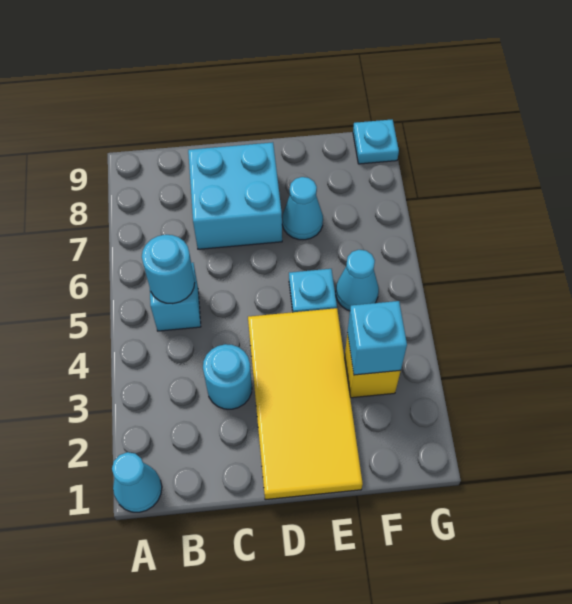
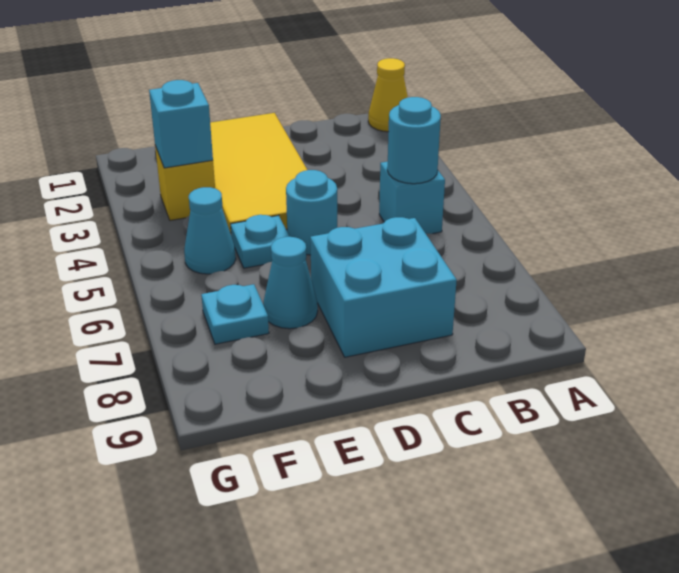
cyan 1x1 cone [112,452,162,512] -> yellow 1x1 cone [368,58,408,132]
cyan 1x1 round brick [203,344,252,409] -> cyan 1x1 round brick moved to [286,170,337,255]
cyan 1x1 plate [353,120,399,164] -> cyan 1x1 plate moved to [201,284,269,344]

